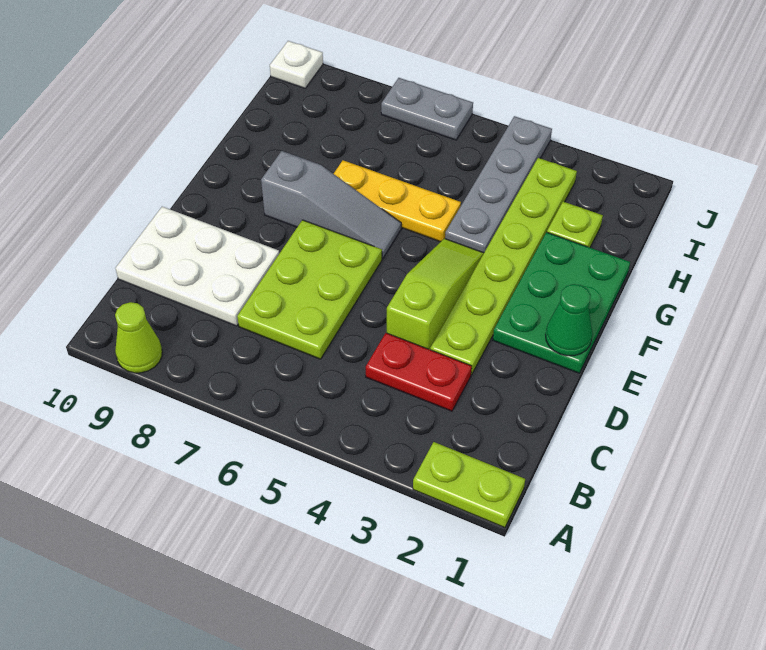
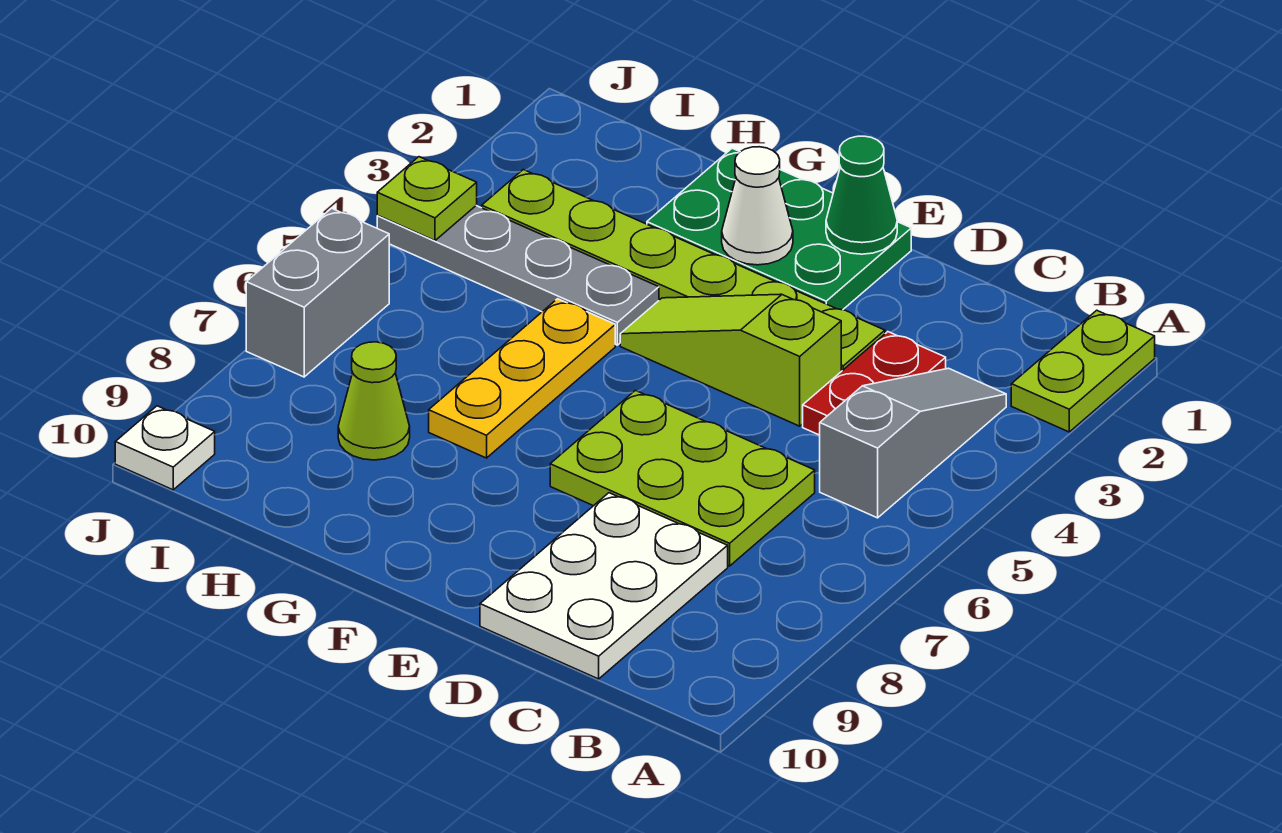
lime 1x1 cone [115,302,162,373] -> lime 1x1 cone moved to [338,342,410,460]
none -> white 1x1 cone [722,147,793,265]
grey 1x3 slope [261,151,401,259] -> grey 1x3 slope moved to [820,368,1006,518]
lime 1x1 plate [547,202,603,247] -> lime 1x1 plate moved to [377,157,477,241]
grey 1x2 plate [381,78,473,140] -> grey 1x2 brick [246,208,389,377]

